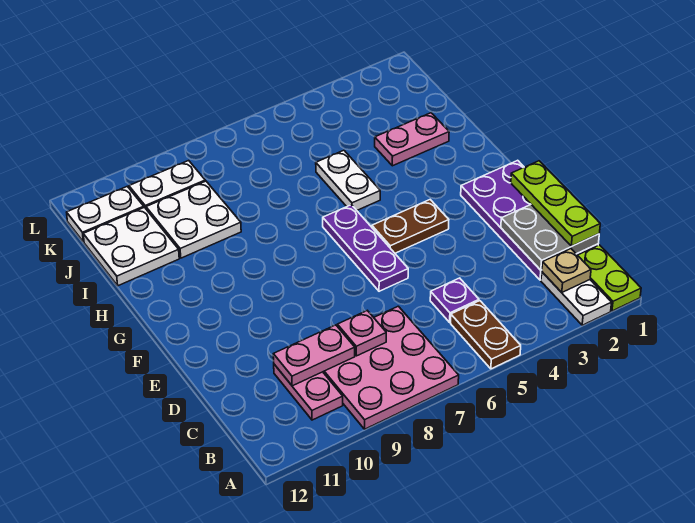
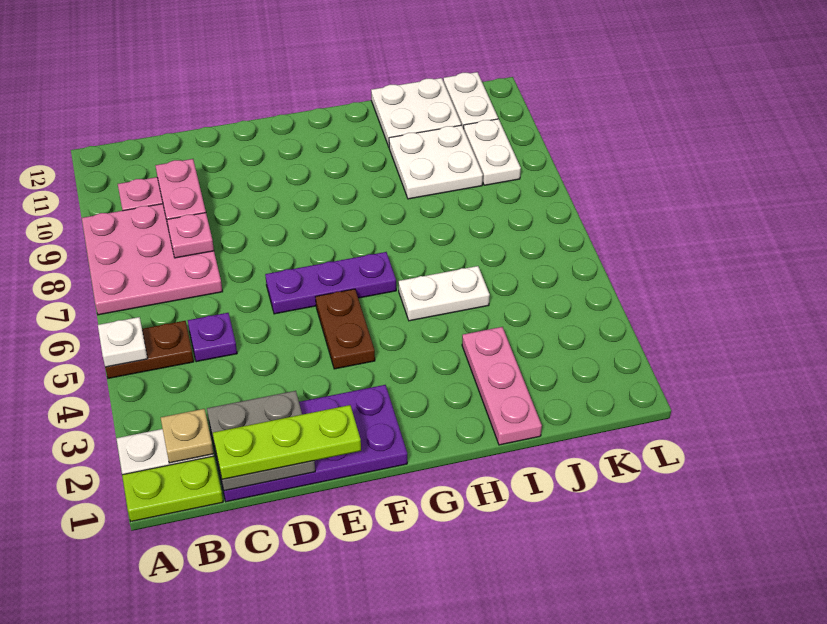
none -> white 1x1 plate [98,317,148,367]
pink 1x2 plate [375,113,449,166] -> pink 1x3 plate [462,327,542,445]

